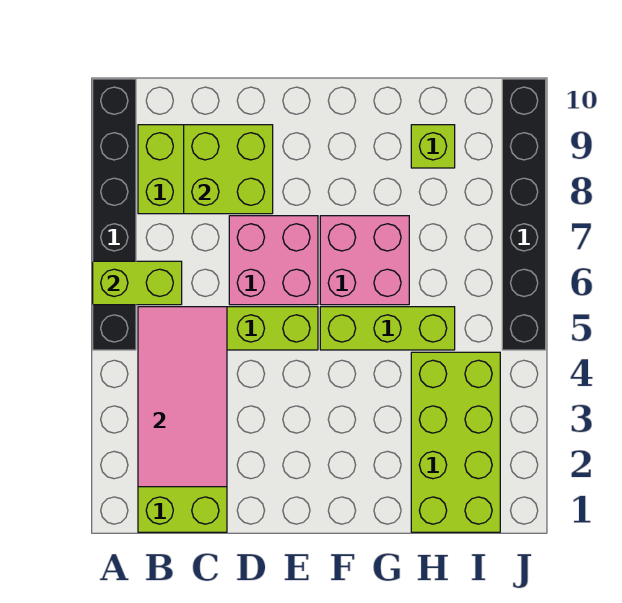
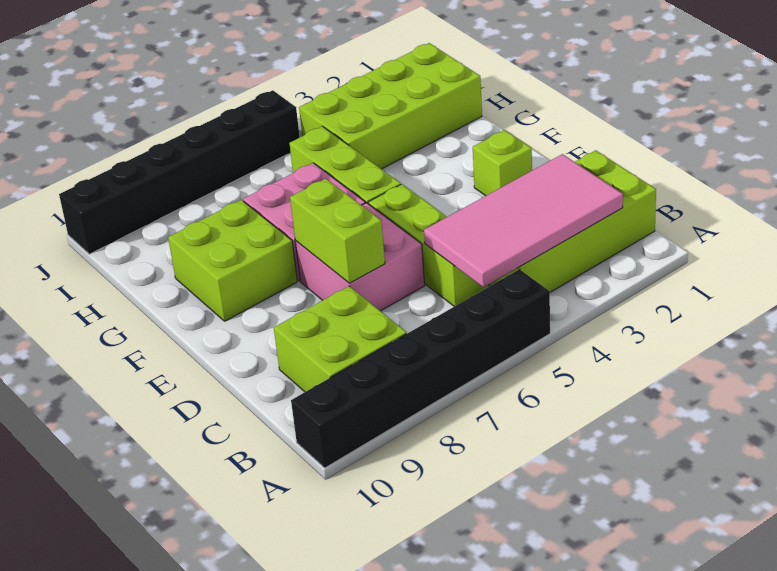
lime 1x2 brick [93,261,182,305] -> lime 1x2 brick moved to [290,178,385,283]
lime 2x2 brick [184,125,273,214] -> lime 2x2 brick moved to [168,200,297,321]
lime 1x1 brick [411,125,455,168] -> lime 1x1 brick moved to [473,130,532,196]

